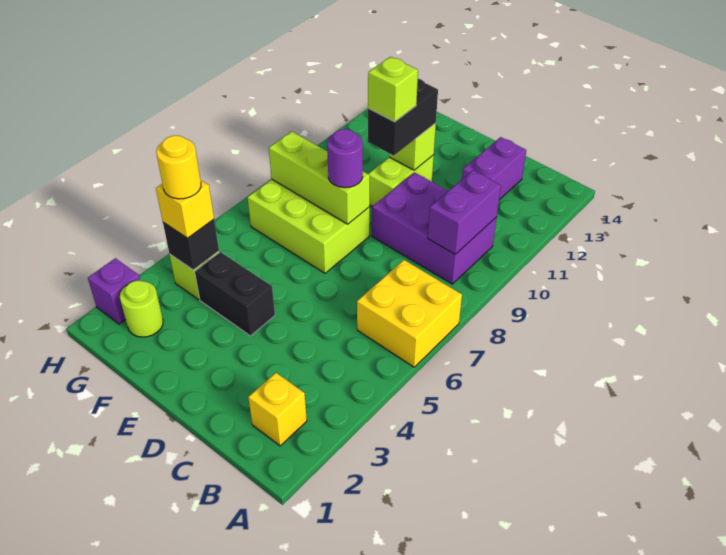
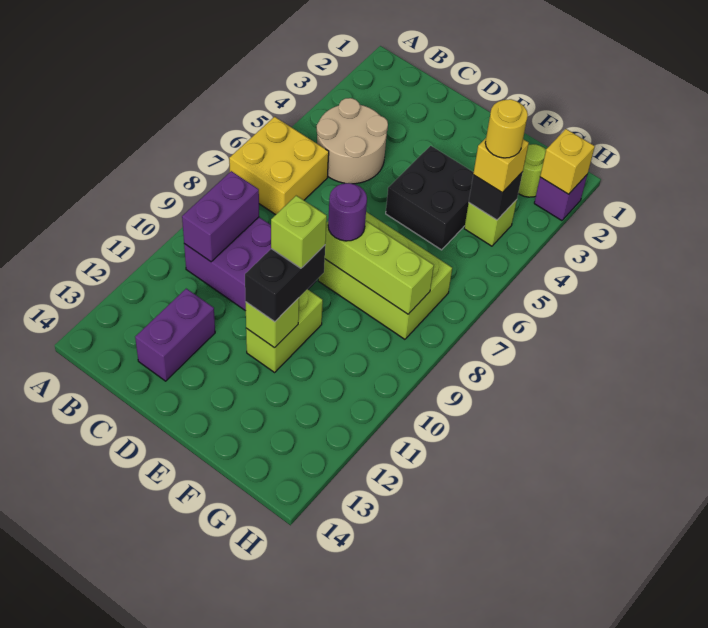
yellow 1x1 brick [248,373,307,446] -> yellow 1x1 brick moved to [540,129,595,194]
none -> tan 2x2 round brick [317,98,388,184]
black 1x2 brick [195,252,275,336] -> black 2x2 brick [386,146,474,250]

